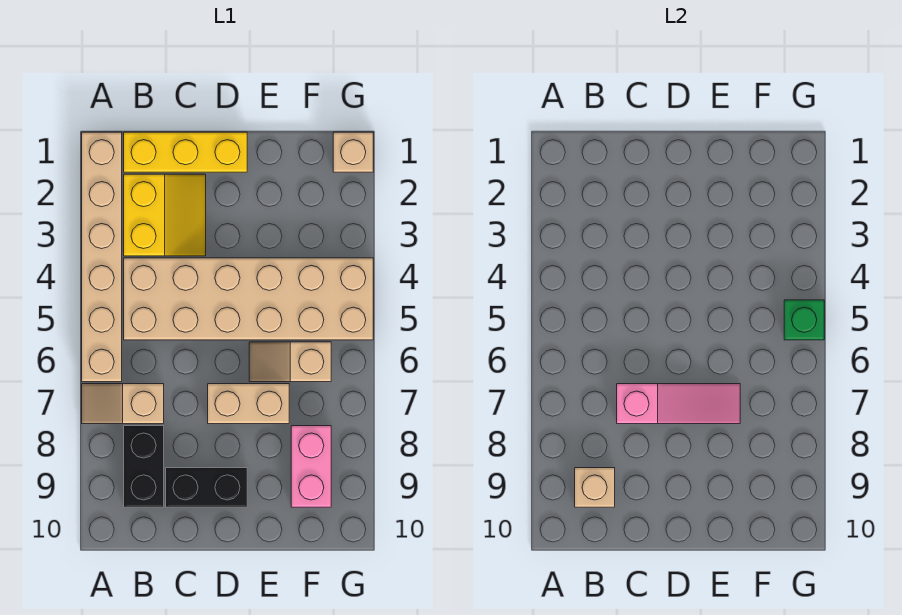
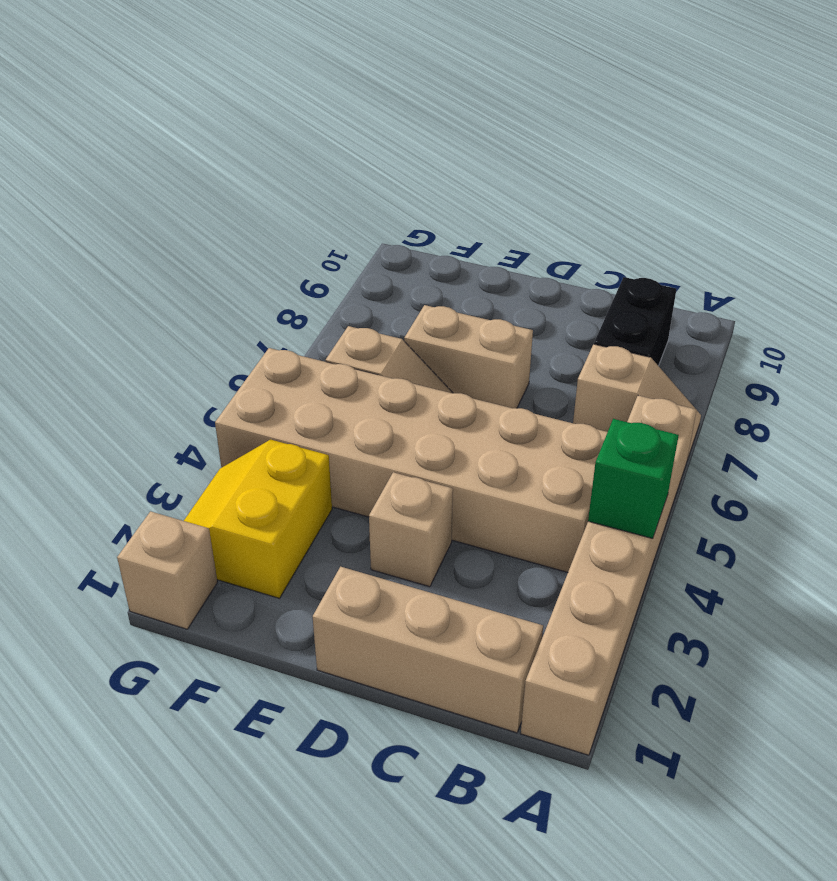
yellow 1x3 brick [124,132,247,172] -> tan 1x3 brick [313,566,543,733]
yellow 2x2 slope [124,174,206,256] -> yellow 2x2 slope moved to [184,440,332,598]
tan 1x1 brick [575,468,615,507] -> tan 1x1 brick moved to [369,472,453,587]
pink 1x3 slope [617,384,740,424] -> none
black 1x2 brick [166,468,247,507] -> none
pink 1x2 brick [291,426,331,507] -> none
green 1x1 brick [784,300,824,340] -> green 1x1 brick moved to [588,419,679,539]

